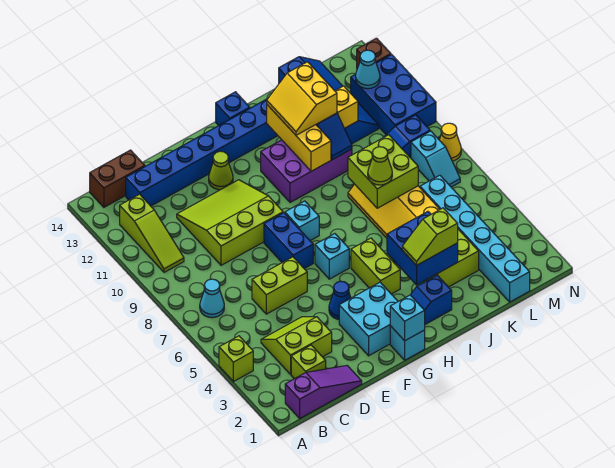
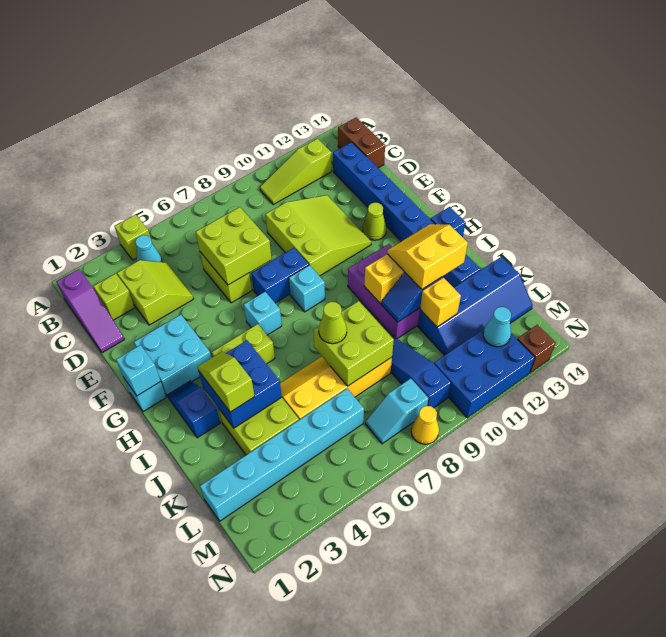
cyan 1x1 cone [200,279,224,318] -> cyan 1x1 cone moved to [135,235,162,262]
none -> lime 2x2 brick [196,207,271,285]
blue 1x1 cone [329,281,351,319] -> none

